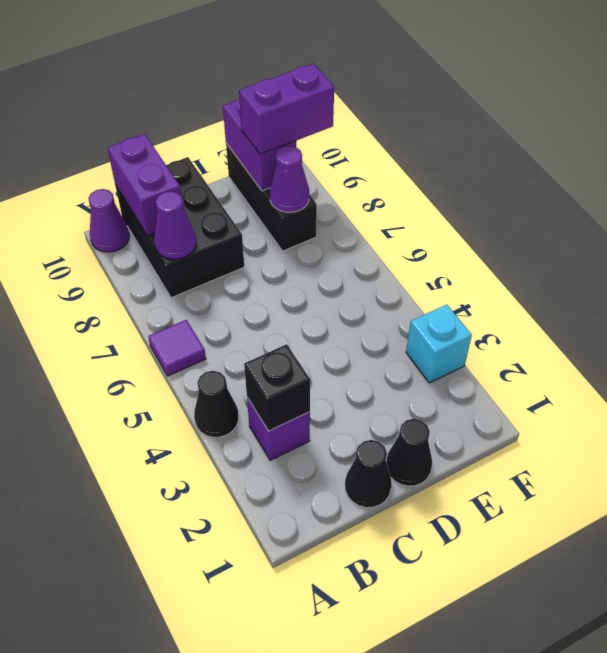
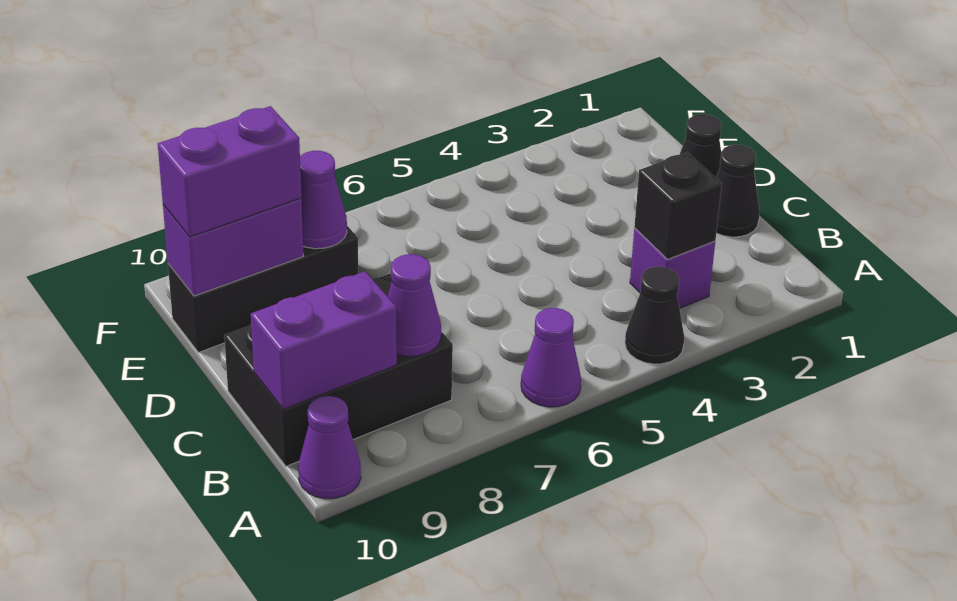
purple 1x1 tile [148,320,206,376] -> purple 1x1 cone [521,308,581,407]
purple 1x2 brick [239,63,334,154] -> purple 1x2 brick turned to [158,106,301,237]
cyan 1x1 brick [406,305,472,383] -> none

